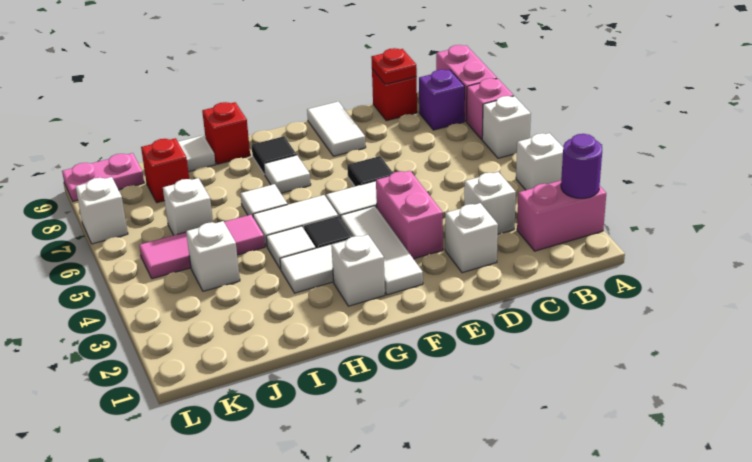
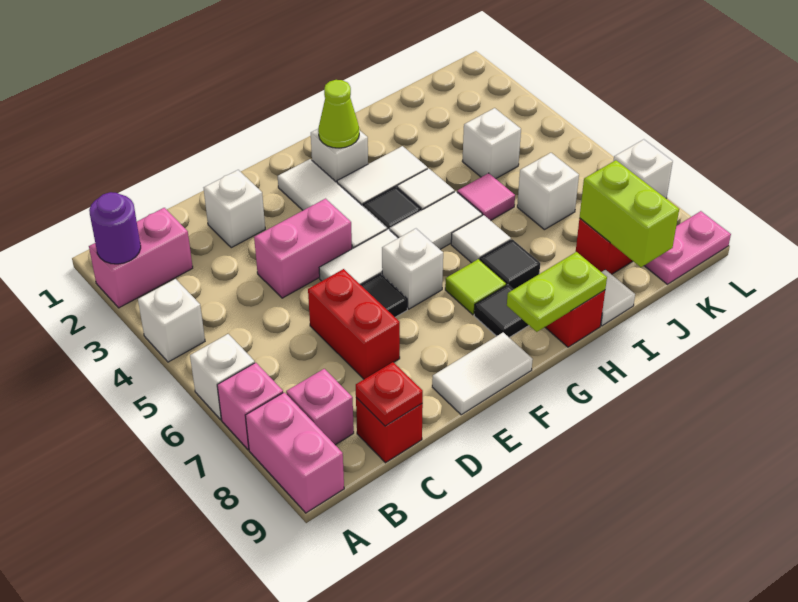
purple 1x1 brick [419,69,465,130] -> pink 1x1 brick [286,369,354,445]
white 1x1 brick [464,172,516,234] -> white 1x1 brick moved to [382,229,443,309]
none -> red 1x2 brick [308,269,400,379]
pink 1x2 brick [376,171,443,259] -> pink 1x2 brick turned to [254,199,352,298]
white 1x2 tile [307,101,366,156] -> white 1x2 tile turned to [432,333,533,415]
none -> lime 1x1 cone [318,80,359,148]
white 1x1 tile [264,155,311,193] -> lime 1x1 tile [445,259,506,315]
none -> lime 1x2 plate [507,252,607,332]
none -> black 1x1 tile [480,239,540,289]
pink 1x3 tile [139,215,265,279] -> pink 1x1 tile [457,173,515,221]
none -> lime 1x2 brick [580,160,679,267]

